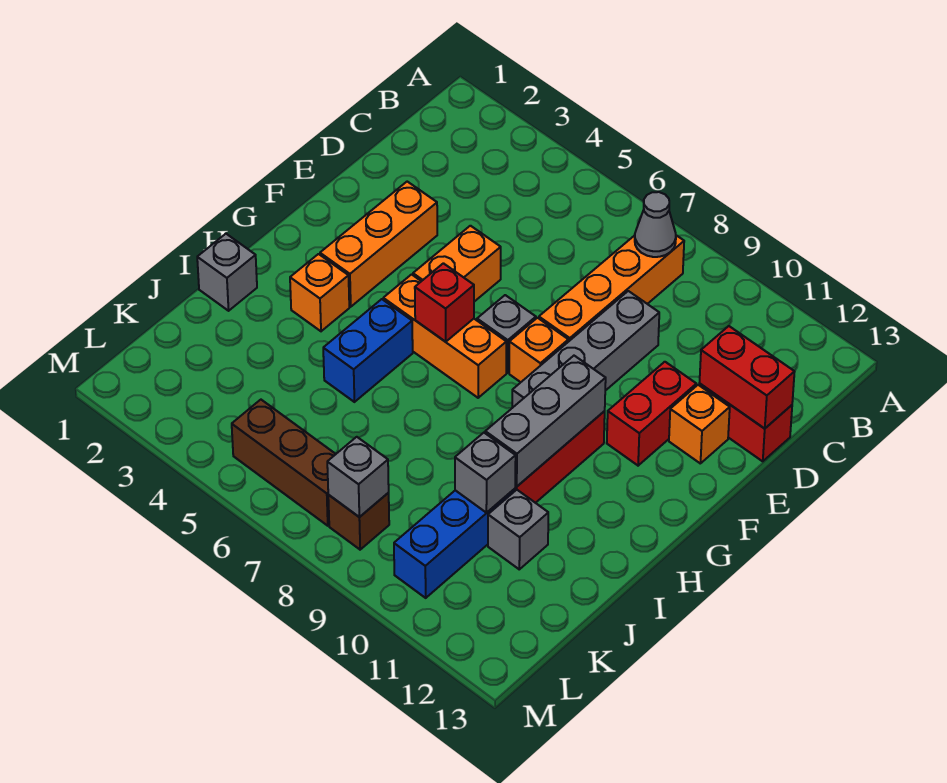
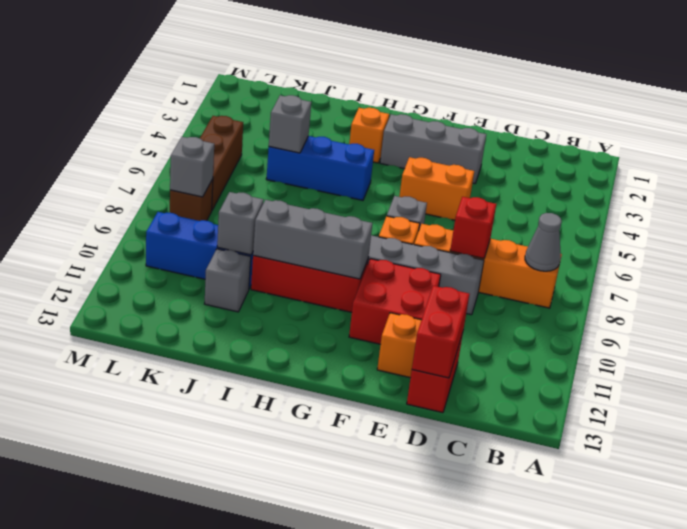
orange 1x3 brick [320,182,437,307] -> grey 1x3 brick [380,114,486,184]
red 1x2 brick [607,362,696,466] -> red 2x2 brick [349,259,441,344]
orange 1x3 brick [383,274,506,398] -> none
red 1x1 brick [415,263,474,342] -> red 1x1 brick moved to [450,197,496,259]
blue 1x2 brick [323,299,413,402] -> blue 1x3 brick [266,136,374,200]
grey 1x1 brick [197,234,257,311] -> grey 1x1 brick moved to [269,95,311,153]

